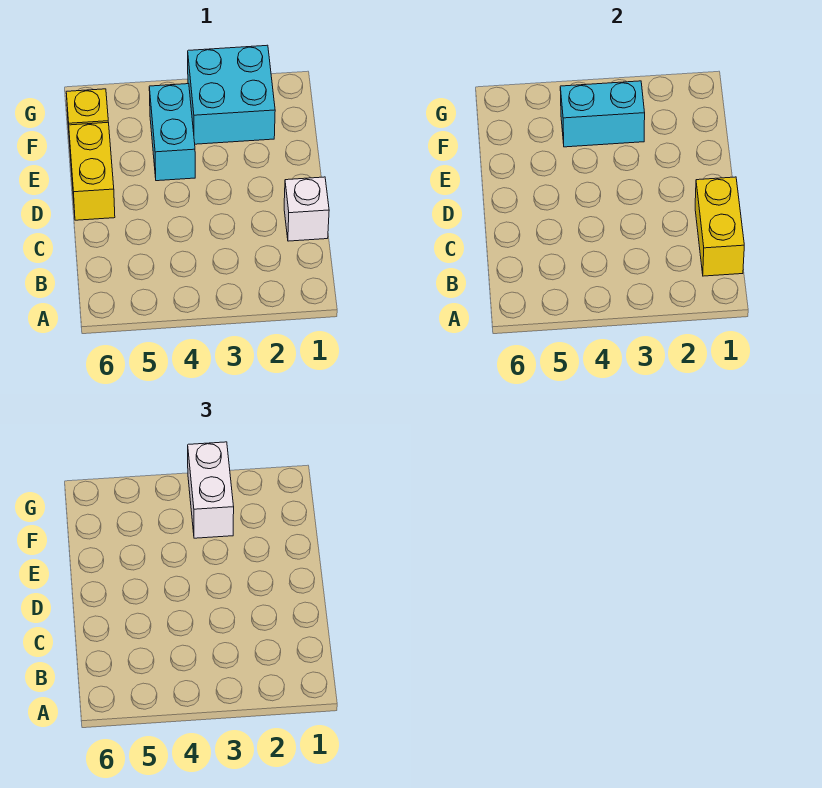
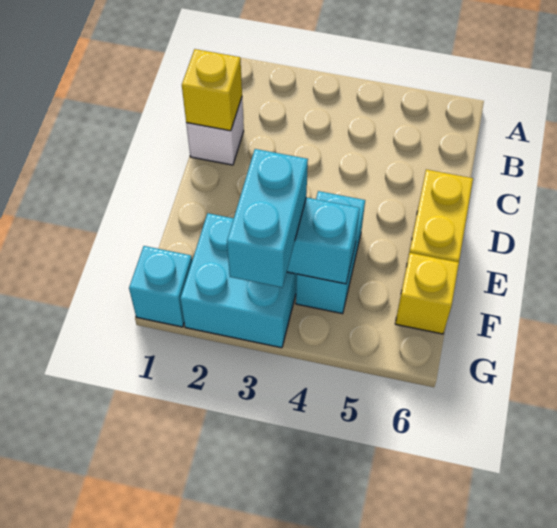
yellow 1x2 brick [695,177,744,276] -> yellow 1x1 brick [182,49,242,131]
white 1x2 brick [188,442,234,538] -> cyan 1x2 brick [227,149,308,287]
none -> cyan 1x1 brick [129,246,192,327]

